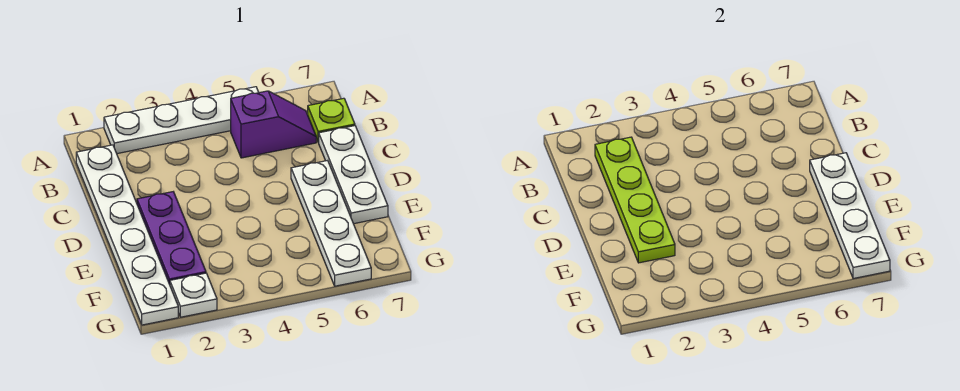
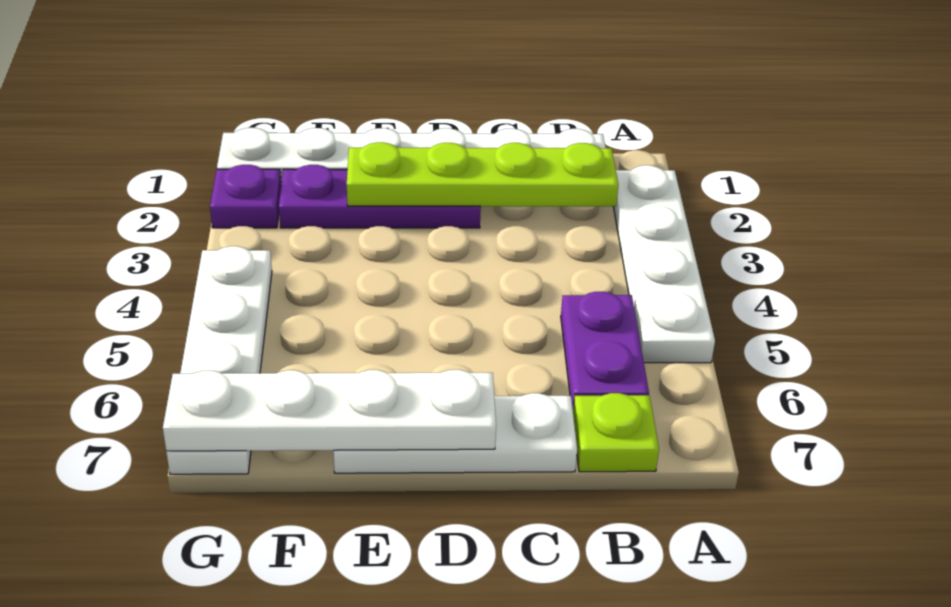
purple 1x2 slope [231,91,316,158] -> purple 1x2 plate [561,292,649,409]
white 1x4 plate [291,160,371,286] -> white 1x4 plate turned to [166,246,272,474]
white 1x1 plate [170,273,217,317] -> purple 1x1 plate [210,165,281,228]

